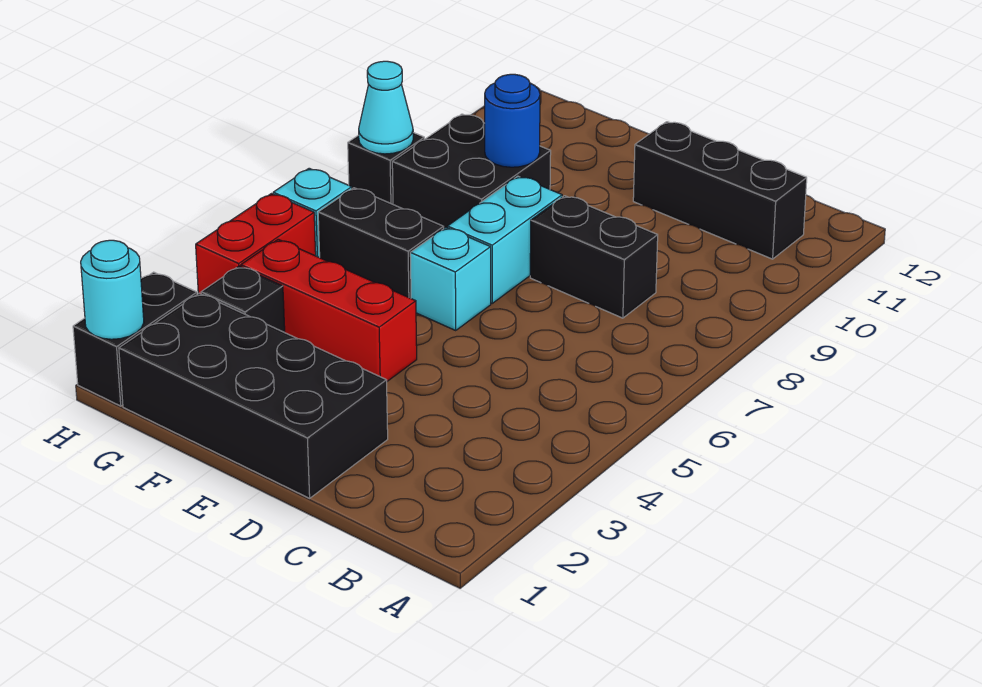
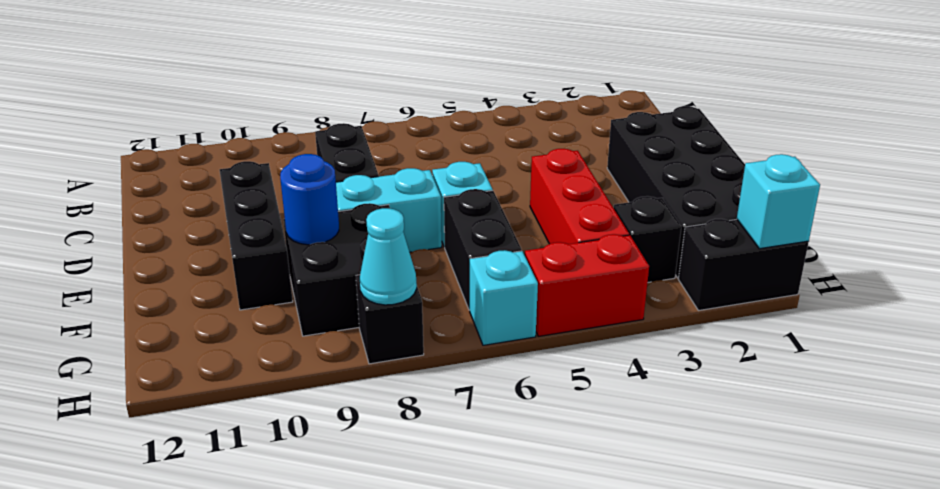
black 1x3 brick [633,122,807,259] -> black 1x3 brick moved to [220,161,293,310]
cyan 1x1 round brick [81,240,144,339] -> cyan 1x1 brick [737,154,820,249]

